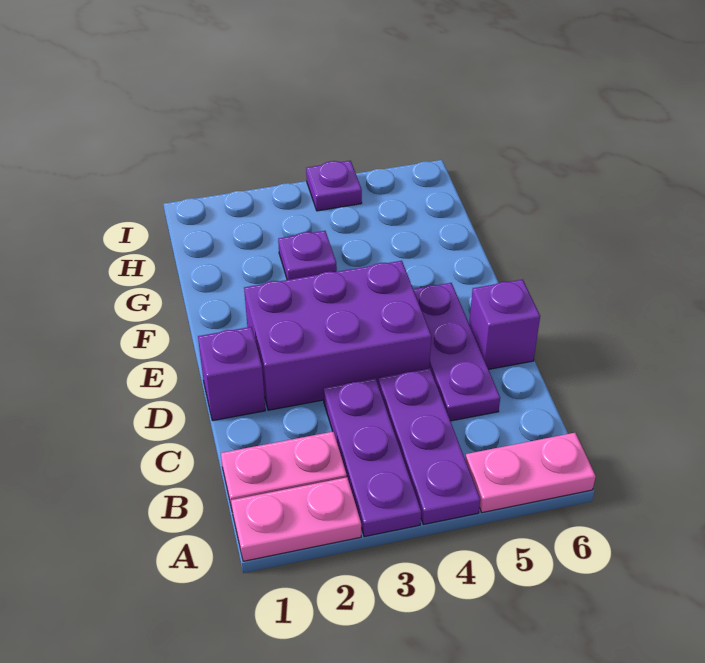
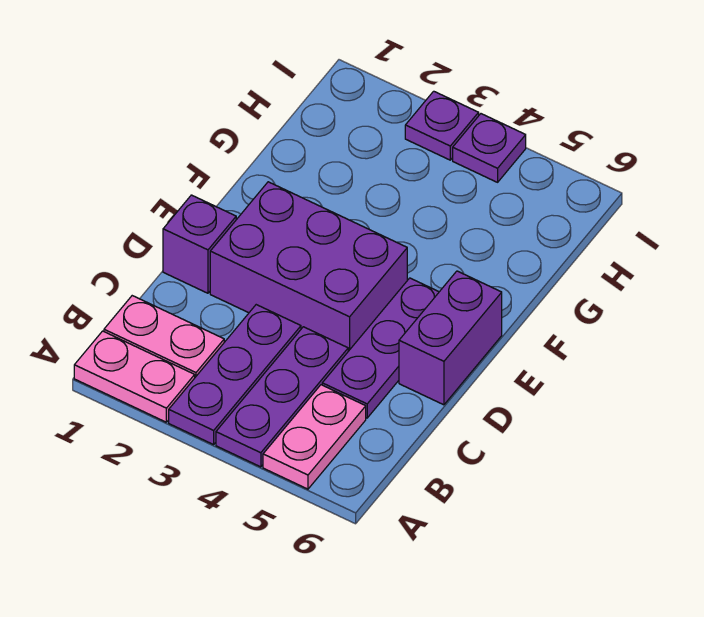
pink 1x2 plate [465,433,596,513] -> pink 1x2 plate turned to [263,385,366,489]
purple 1x1 brick [469,280,540,369] -> purple 1x2 brick [399,271,502,405]
purple 1x1 plate [278,231,337,280] -> purple 1x1 plate moved to [405,91,479,160]

